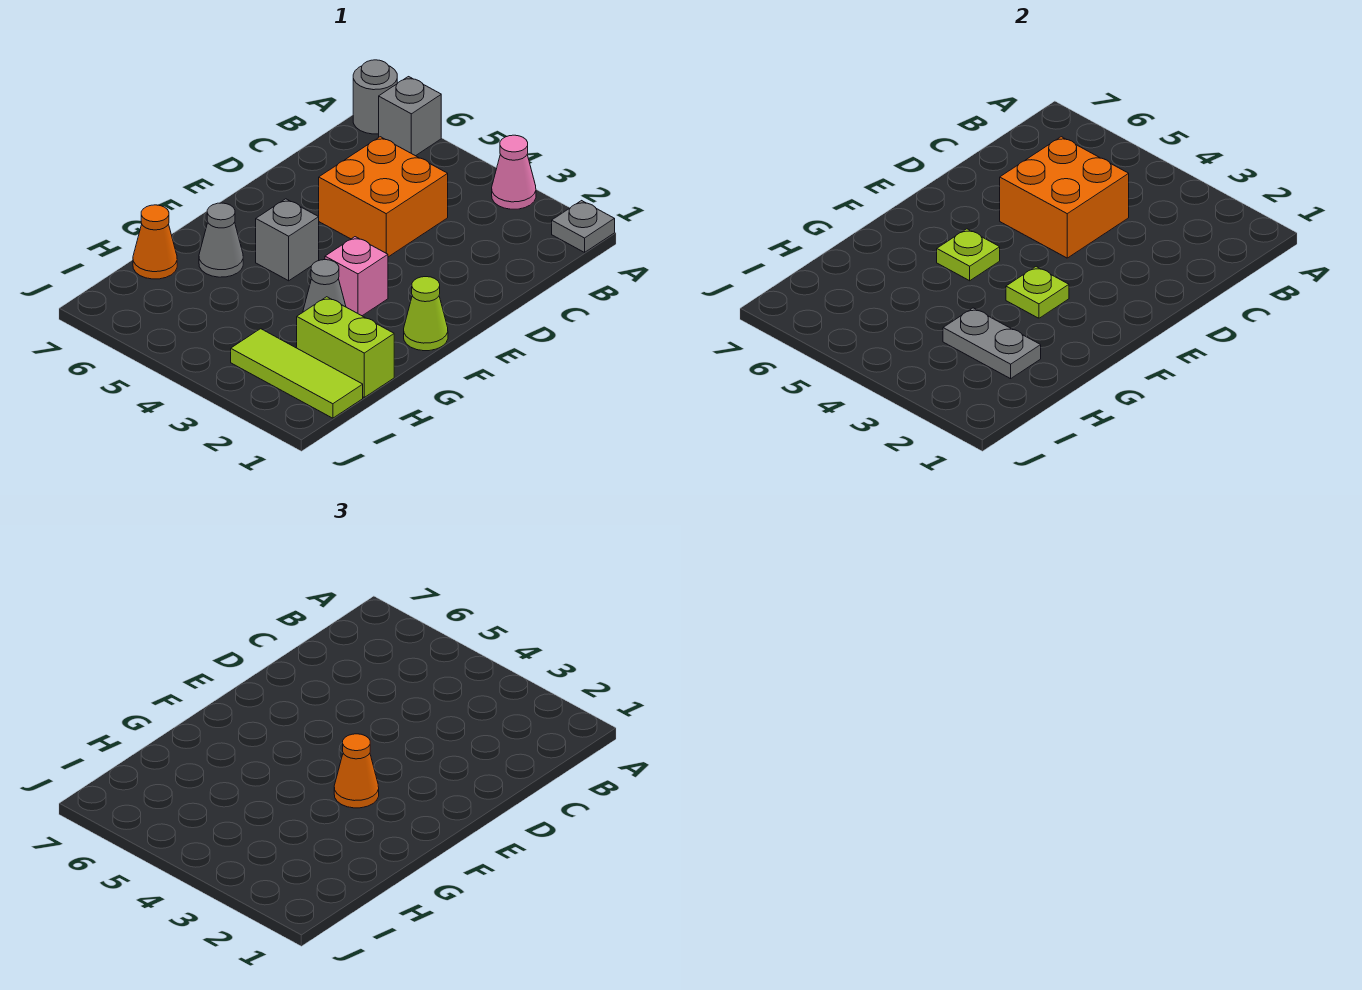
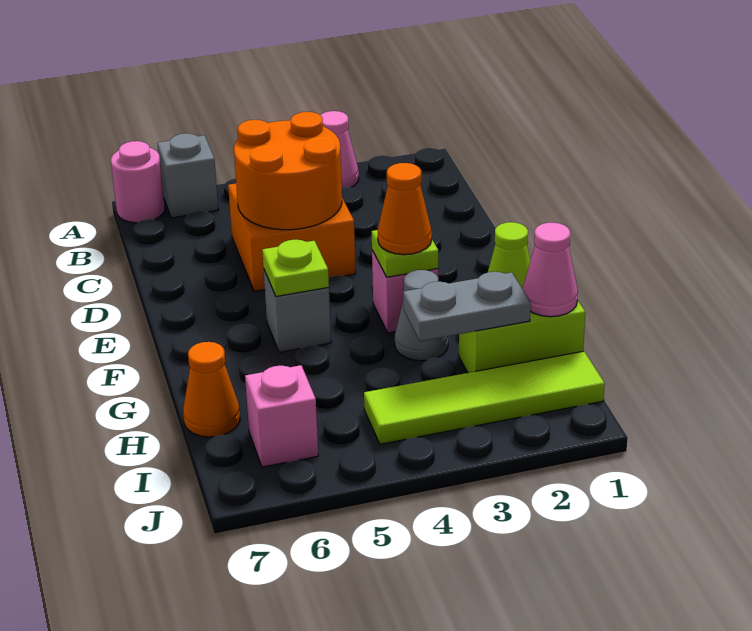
grey 1x1 plate [552,201,615,252] -> none
grey 1x1 round brick [353,60,397,134] -> pink 1x1 round brick [111,141,165,223]
orange 2x2 brick [1000,137,1129,258] -> orange 2x2 round brick [234,112,342,230]
grey 1x1 cone [199,203,243,277] -> none
none -> pink 1x1 cone [523,223,578,317]
lime 1x3 tile [231,329,363,418] -> lime 1x4 tile [364,351,605,444]
none -> pink 1x1 brick [245,365,318,467]

